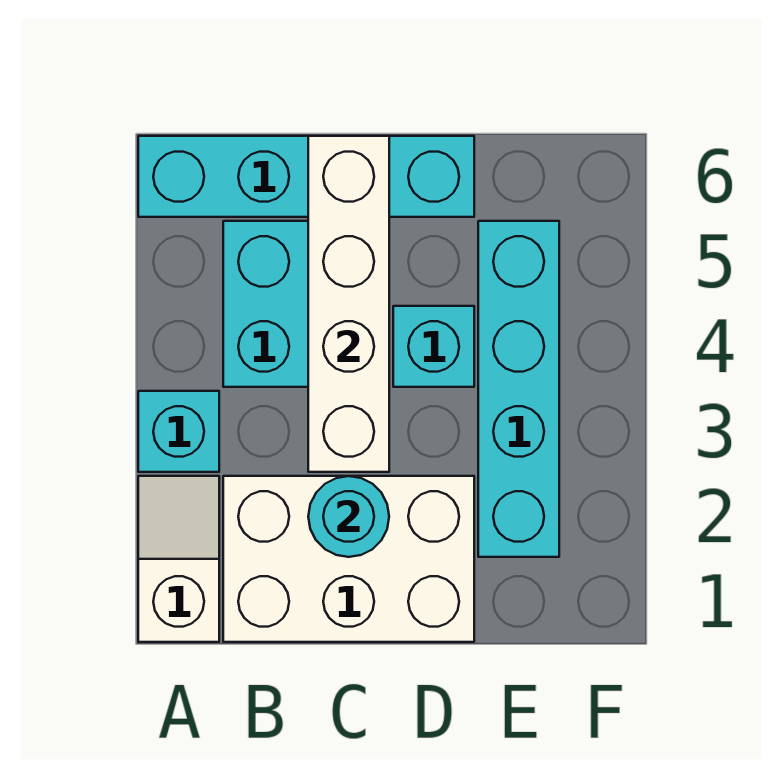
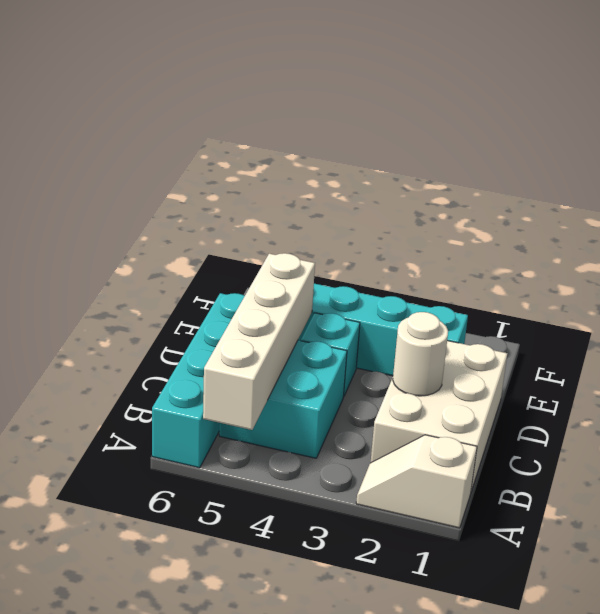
cyan 1x1 brick [138,391,219,472] -> none
cyan 1x1 round brick [308,476,389,557] -> white 1x1 round brick [393,312,448,396]
white 1x4 brick [308,136,389,472] -> white 1x4 brick turned to [203,253,315,430]

